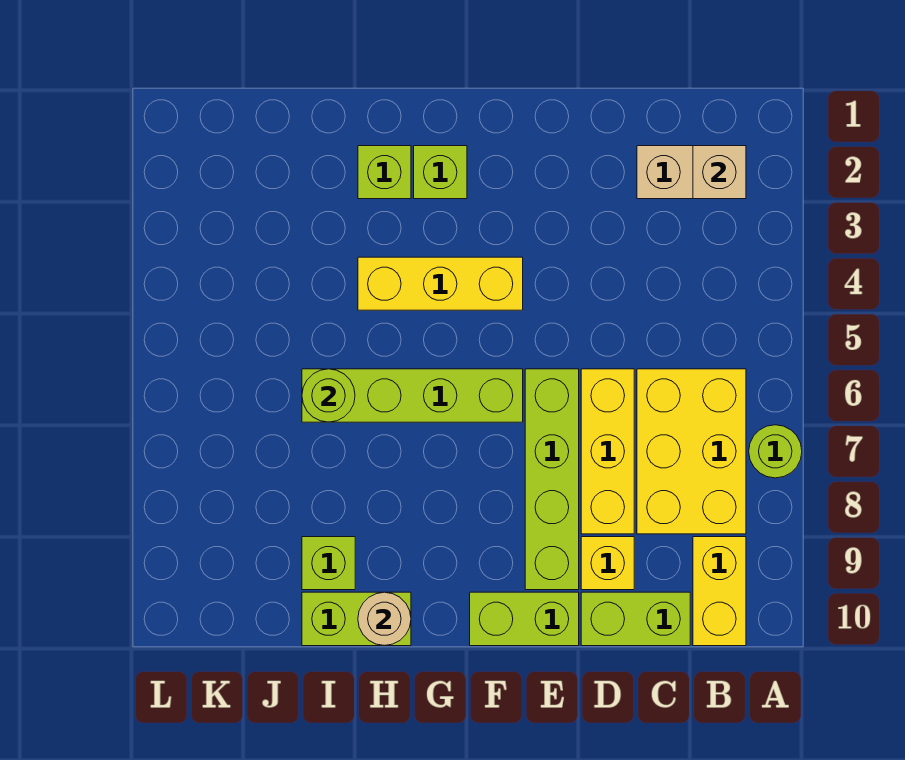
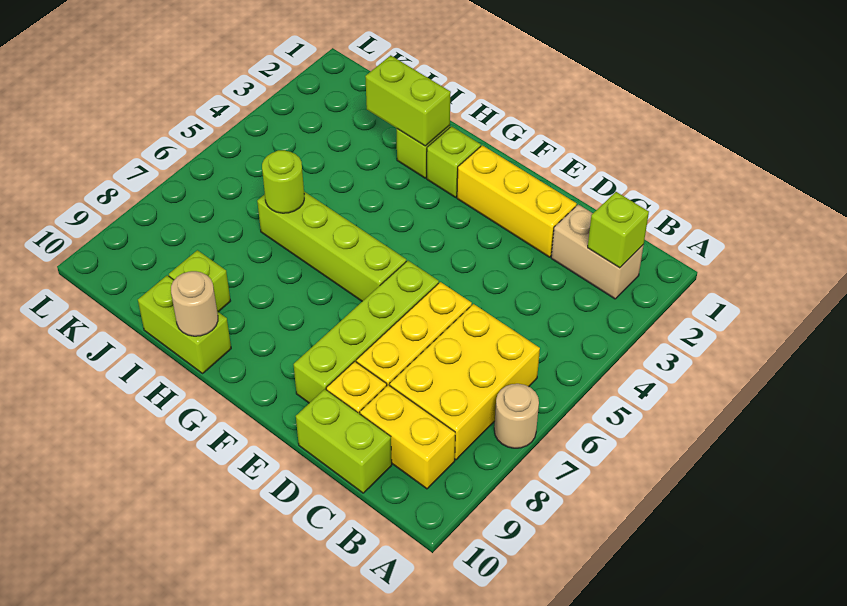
lime 1x1 round brick [749,425,802,478] -> tan 1x1 round brick [494,384,539,448]
tan 1x1 brick [693,146,746,199] -> lime 1x1 brick [588,192,649,268]
yellow 1x2 brick [693,537,746,646] -> yellow 1x2 brick turned to [360,385,455,489]
lime 1x2 brick [470,592,579,646] -> lime 1x2 brick moved to [365,55,451,146]
yellow 1x3 brick [358,257,523,310] -> yellow 1x3 brick moved to [457,145,577,257]

